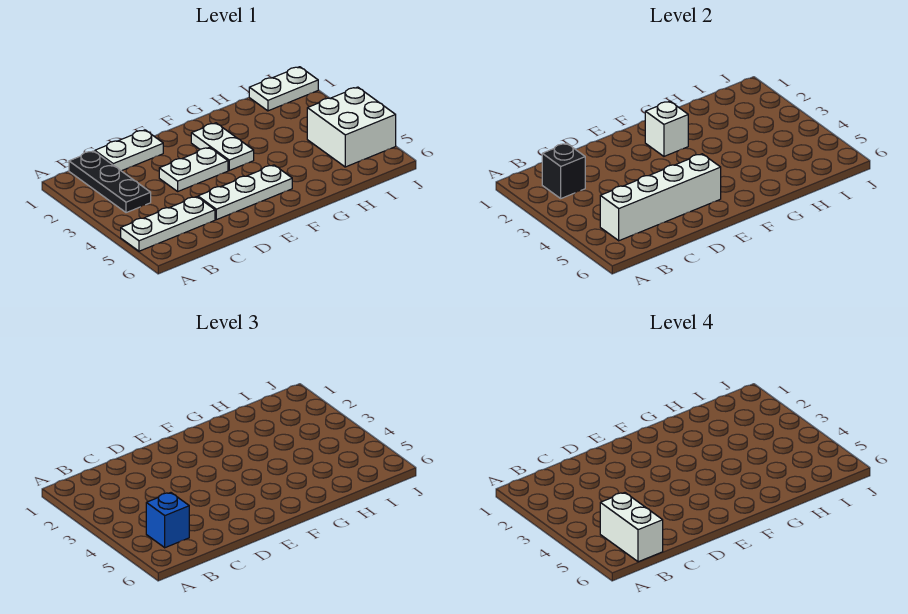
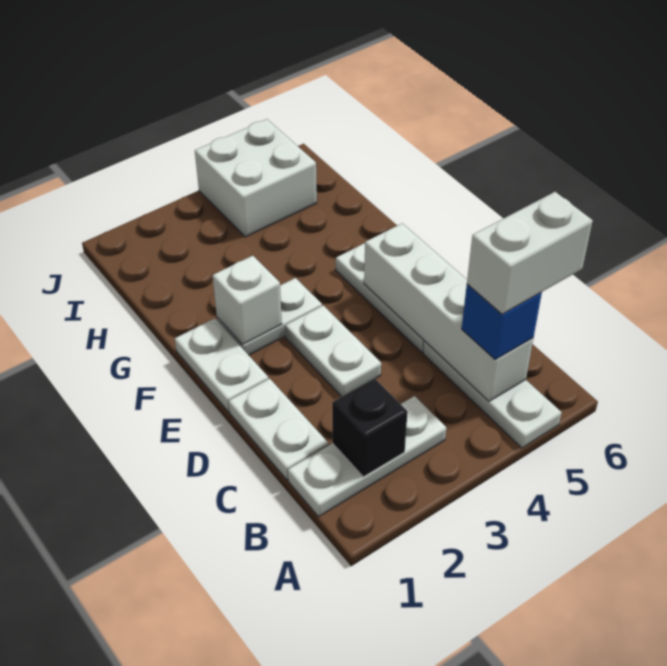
black 1x3 plate [69,151,151,213] -> white 1x3 plate [288,396,446,517]
white 1x2 plate [249,67,318,111] -> white 1x2 plate moved to [175,318,269,412]

